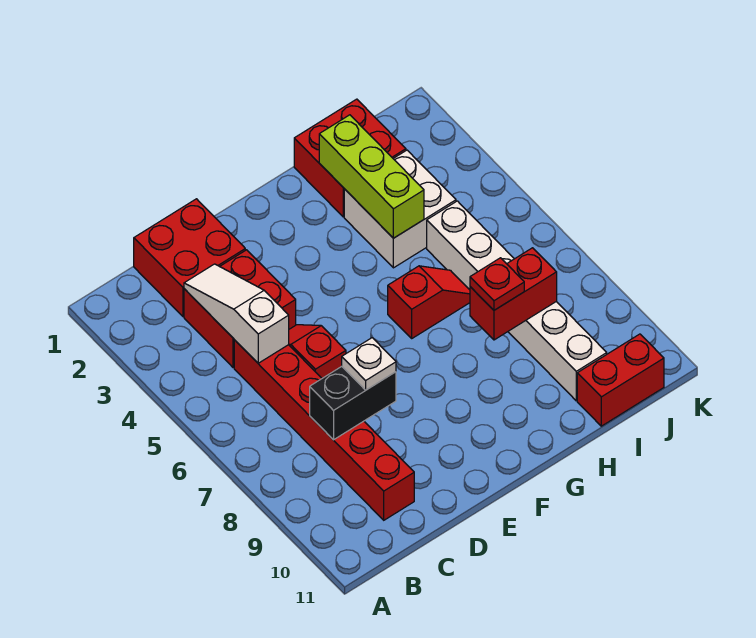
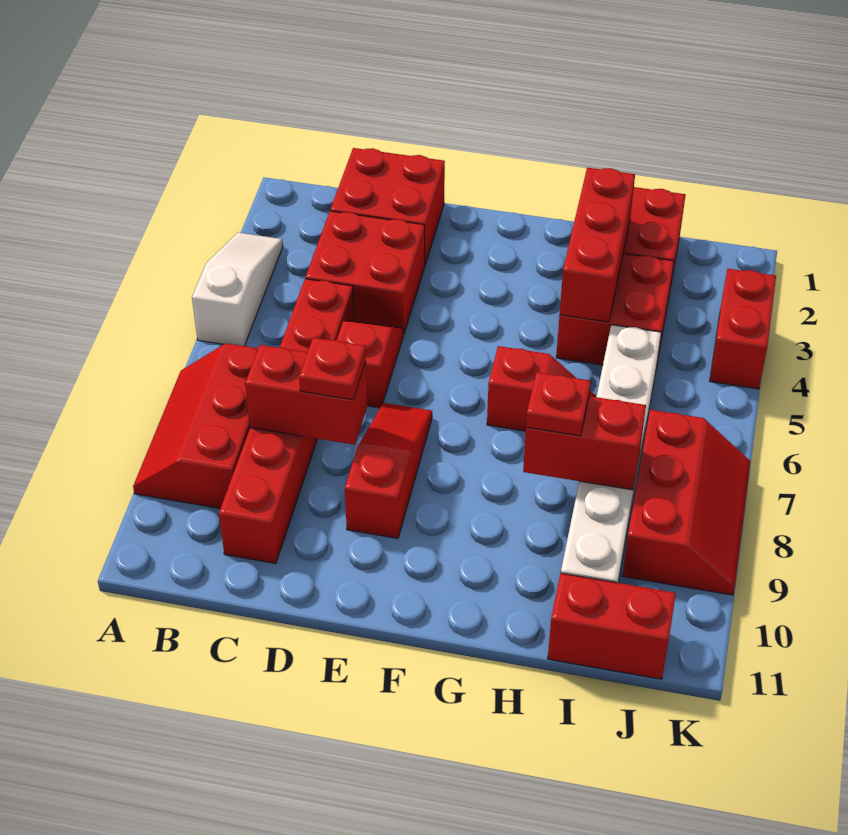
none -> red 2x3 slope [133,343,258,508]
white 1x3 slope [184,264,289,363] -> white 1x3 slope moved to [192,233,283,346]
black 1x2 brick [310,366,396,440] -> red 1x2 brick [245,345,367,445]
white 1x1 plate [342,338,396,390] -> red 1x1 plate [299,338,366,400]
none -> red 1x3 slope [345,403,432,538]
lime 1x3 brick [319,115,424,238] -> red 1x3 brick [560,168,635,322]
white 2x2 brick [344,150,456,268] -> red 2x2 brick [556,253,674,365]
none -> red 2x3 slope [622,410,750,595]
none -> red 1x2 brick [710,269,776,389]

